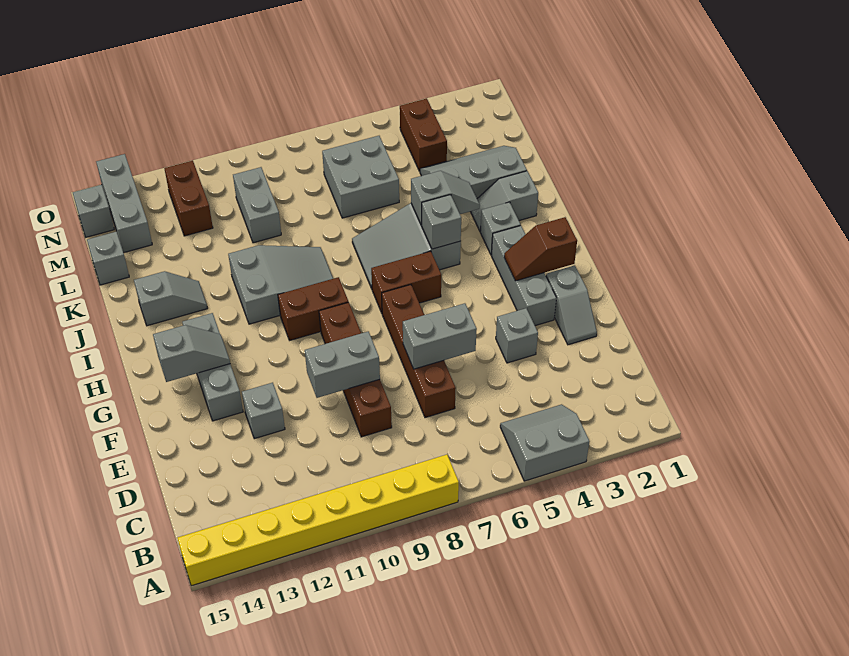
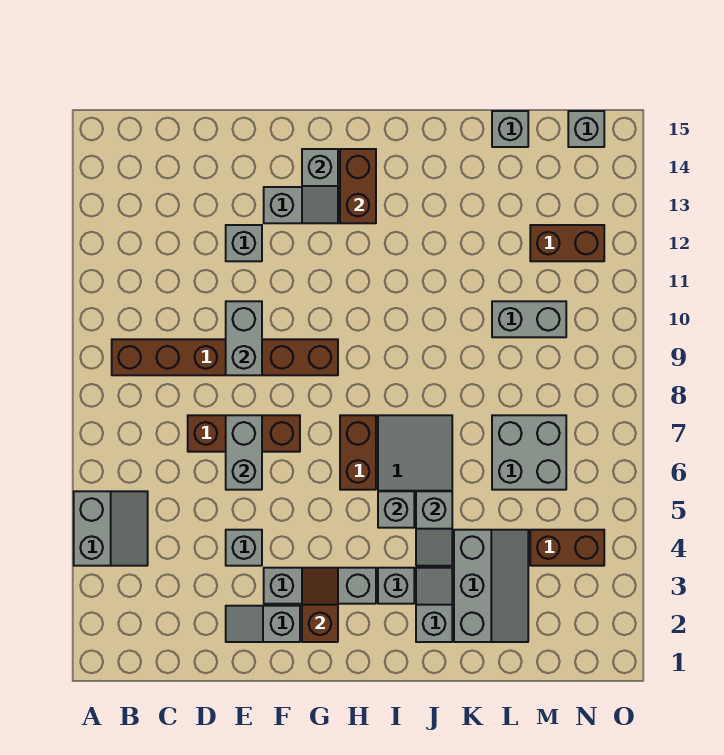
yellow 1x8 brick [177,455,459,586] -> none
brown 1x4 brick [382,285,456,418] -> brown 1x3 brick [188,415,300,452]
brown 1x4 brick [319,302,392,437] -> brown 1x6 brick [112,339,338,375]
brown 1x2 brick [278,277,348,340] -> brown 1x2 brick moved to [340,149,376,223]
grey 2x3 slope [228,245,333,324] -> none
grey 1x2 slope [134,271,208,326] -> none
grey 1x3 brick [96,154,152,253] -> none

